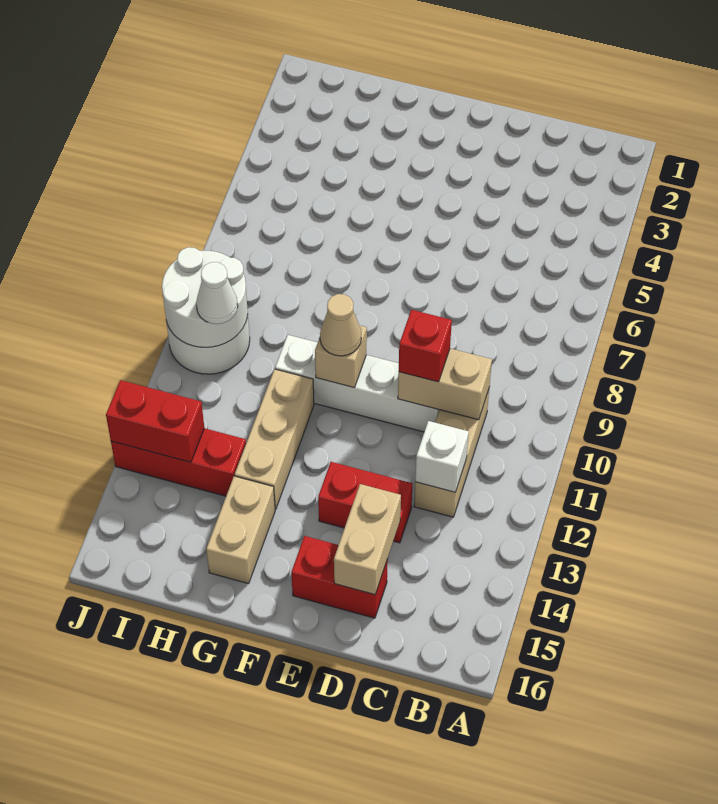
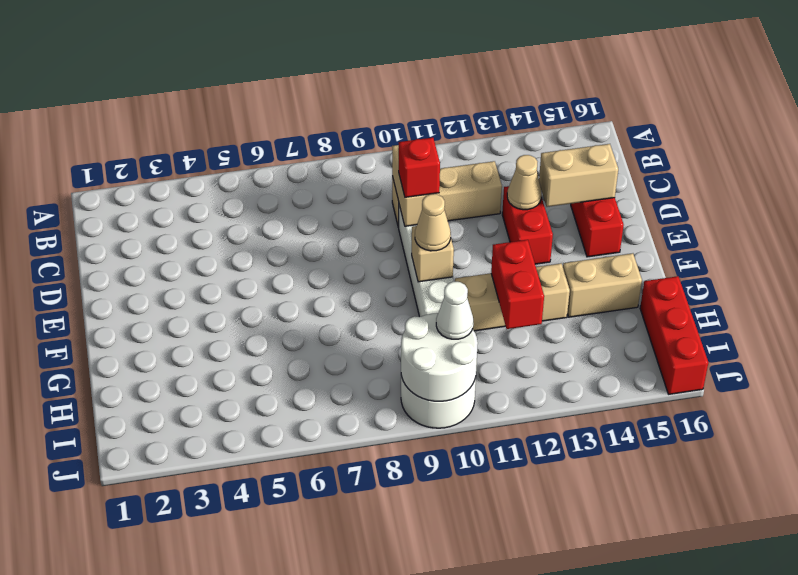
white 1x1 brick [415,421,469,492] -> none
none -> tan 1x1 cone [507,155,542,210]
red 1x3 brick [111,428,246,496] -> red 1x3 brick moved to [640,276,708,394]
red 1x2 brick [106,380,204,462] -> red 1x2 brick moved to [491,240,544,329]

